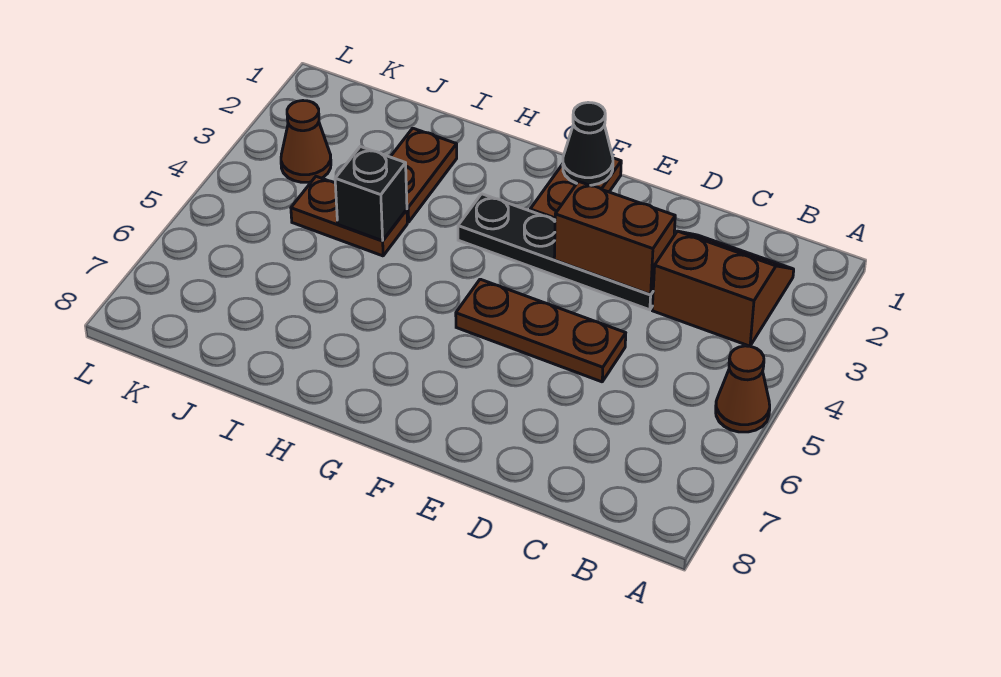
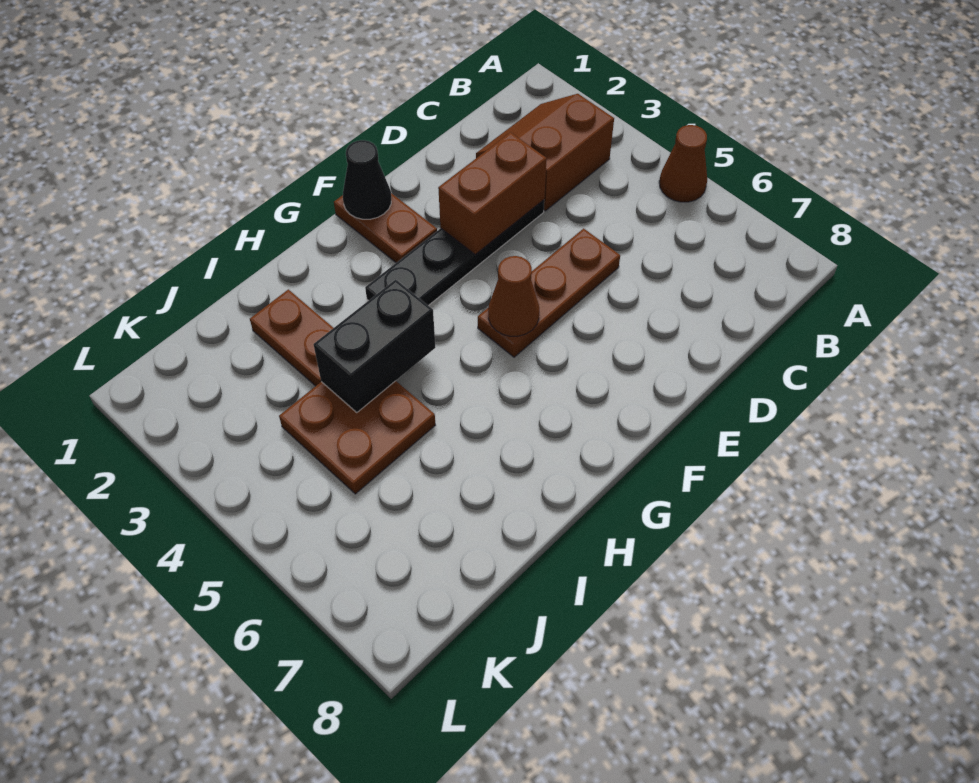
brown 1x2 plate [291,176,407,256] -> brown 2x2 plate [279,381,435,494]
black 1x1 brick [335,147,407,241] -> black 1x2 brick [313,279,435,412]
brown 1x1 cone [281,101,331,182] -> brown 1x1 cone moved to [488,256,539,336]

